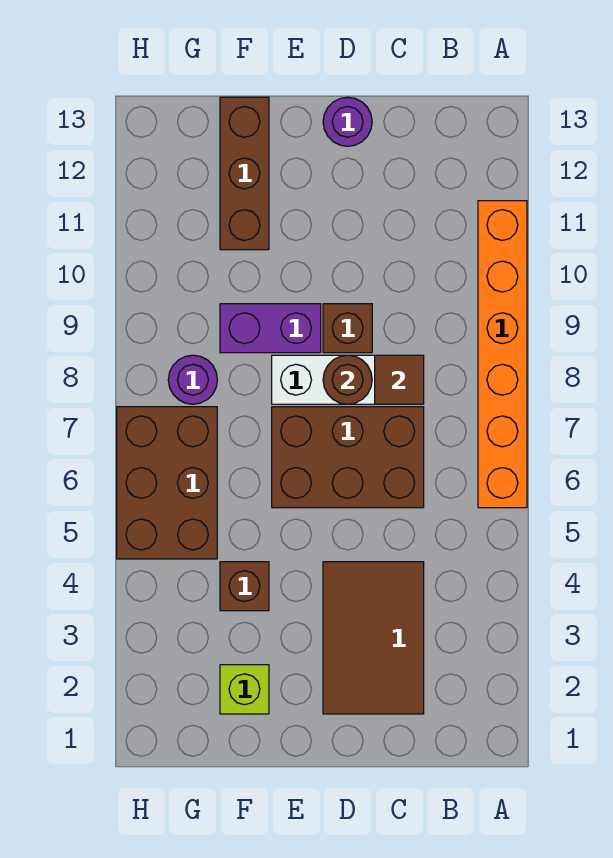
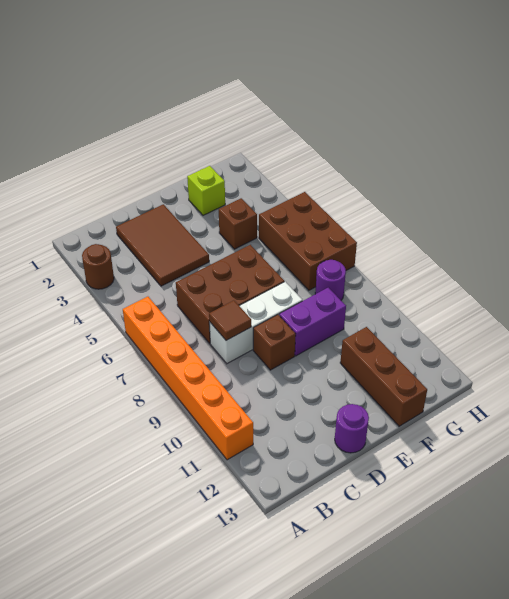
brown 1x1 round brick [323,355,372,404] -> brown 1x1 round brick moved to [82,244,114,289]

